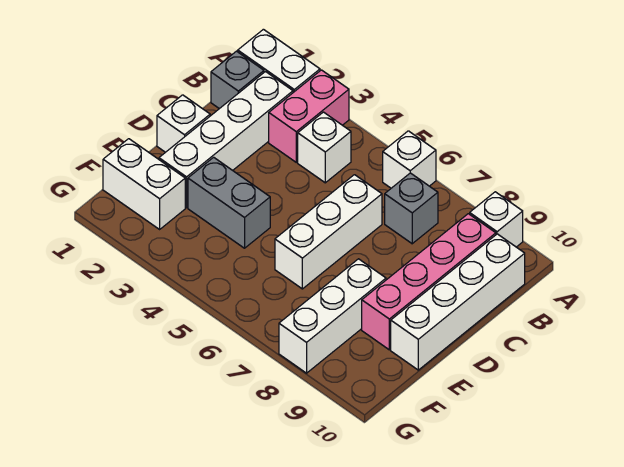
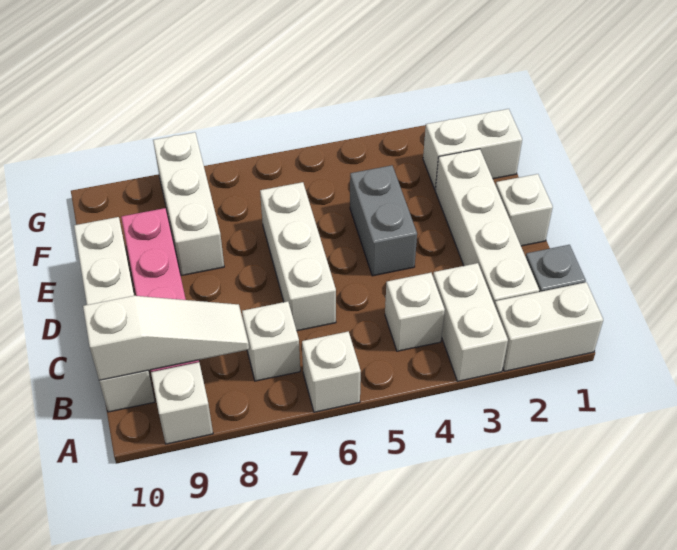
pink 1x2 brick [269,70,349,162] -> white 1x2 brick [433,263,508,381]
grey 1x1 brick [385,173,438,244] -> white 1x1 brick [242,301,300,381]
none -> white 1x3 slope [83,296,249,380]
grey 1x2 brick [188,157,270,248] -> grey 1x2 brick turned to [350,165,417,276]

